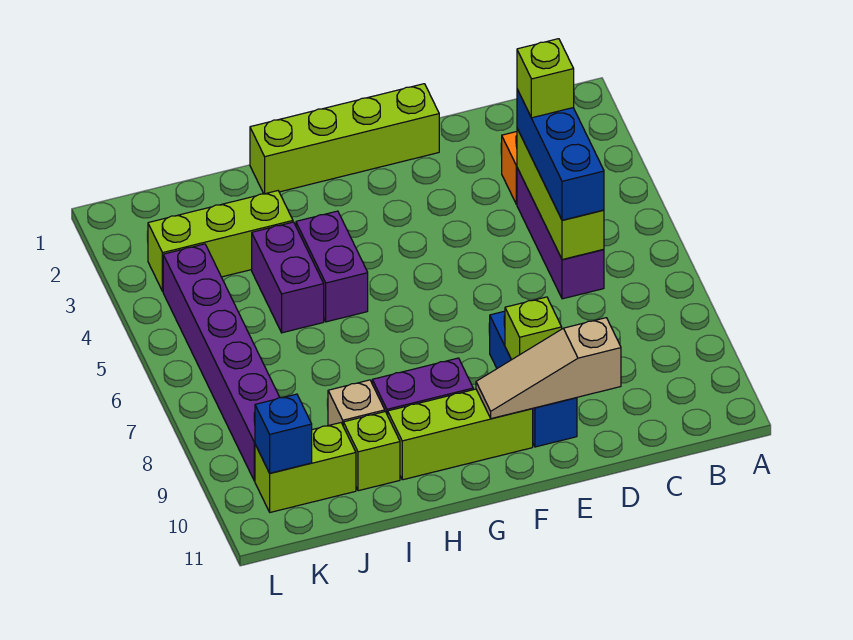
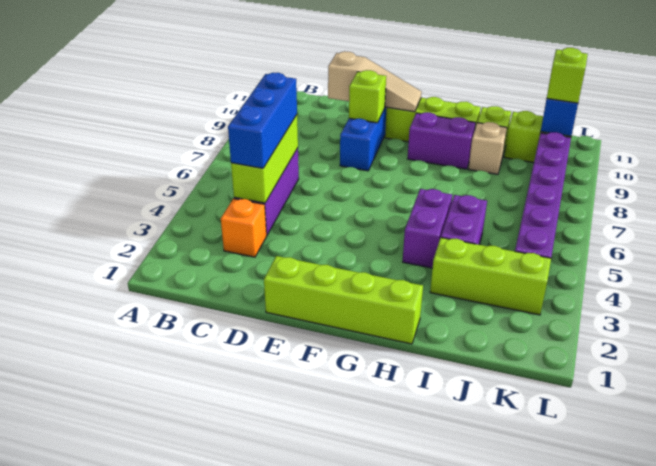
lime 1x1 brick [517,39,574,118] -> lime 1x1 brick moved to [547,48,588,103]

